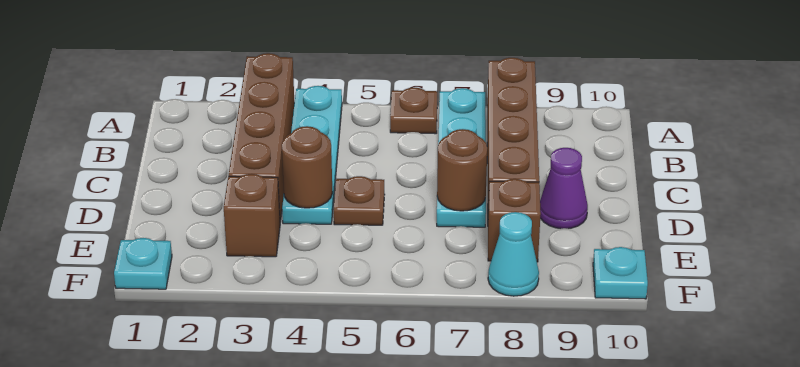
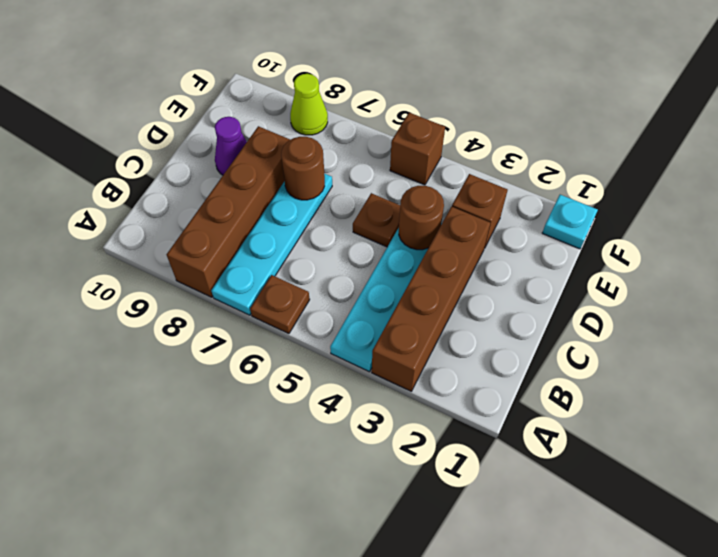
brown 1x1 brick [488,179,541,262] -> brown 1x1 brick moved to [390,113,445,185]
cyan 1x1 cone [488,212,539,296] -> lime 1x1 cone [290,74,328,135]
cyan 1x1 plate [593,247,648,299] -> none

